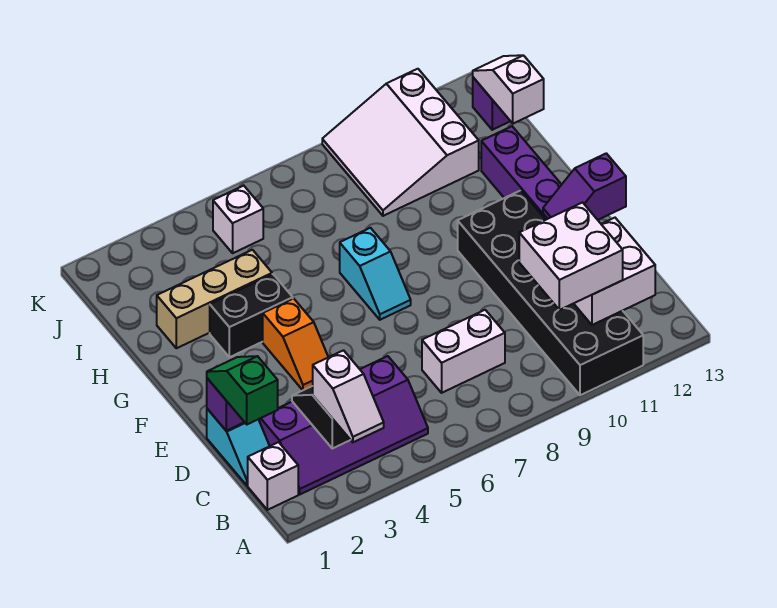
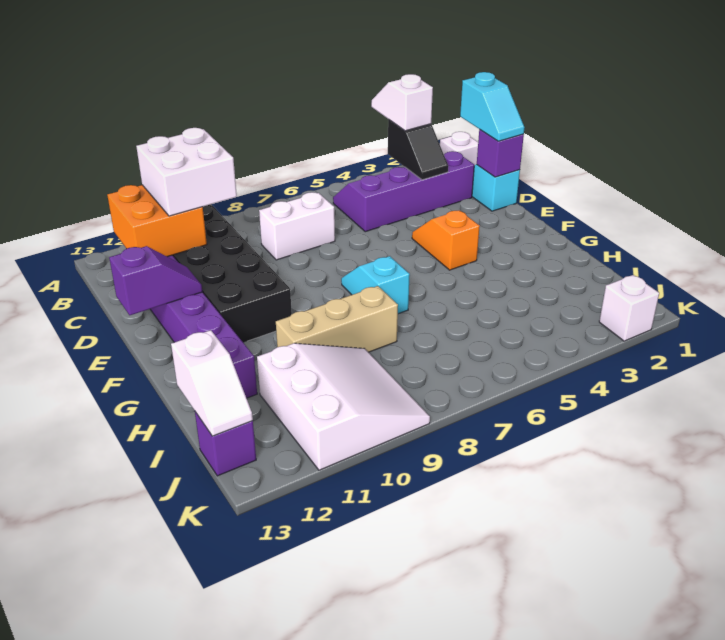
white 2x2 brick [574,218,655,325] -> orange 2x2 brick [107,185,207,257]
green 1x2 slope [207,356,278,424] -> cyan 1x2 slope [460,72,525,141]
black 1x2 brick [210,274,293,357] -> none
tan 1x3 brick [157,250,272,348] -> tan 1x3 brick moved to [276,286,398,352]
white 1x1 brick [213,186,263,253] -> white 1x1 brick moved to [599,275,659,341]

